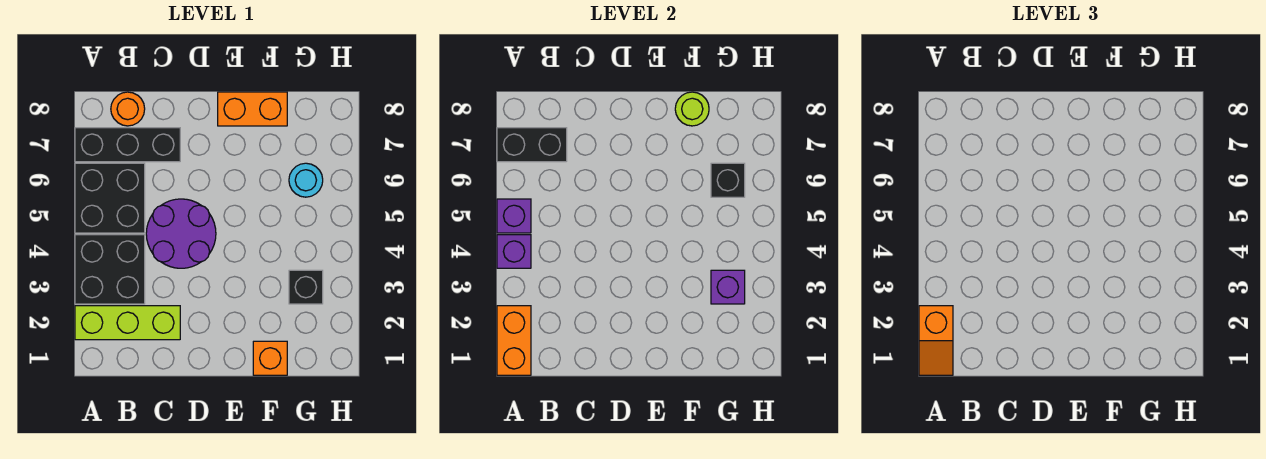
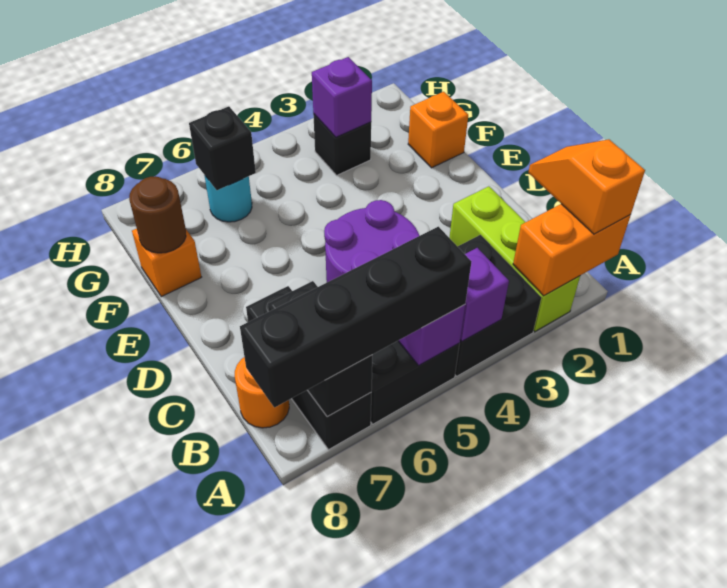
orange 1x2 slope [919,306,953,375] -> orange 1x2 slope turned to [528,140,645,234]
none -> black 1x4 brick [240,227,471,407]
orange 1x2 brick [218,92,287,126] -> orange 1x1 brick [132,229,201,297]
lime 1x1 round brick [675,92,709,126] -> brown 1x1 round brick [129,176,186,253]

